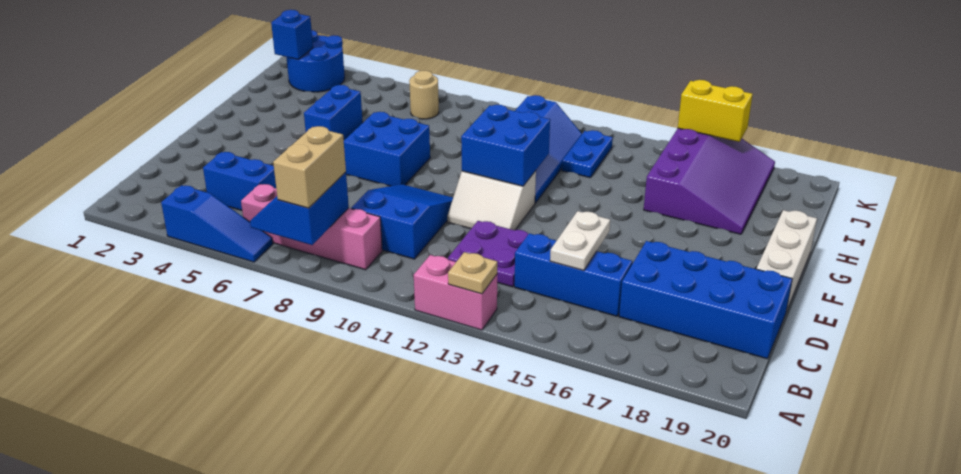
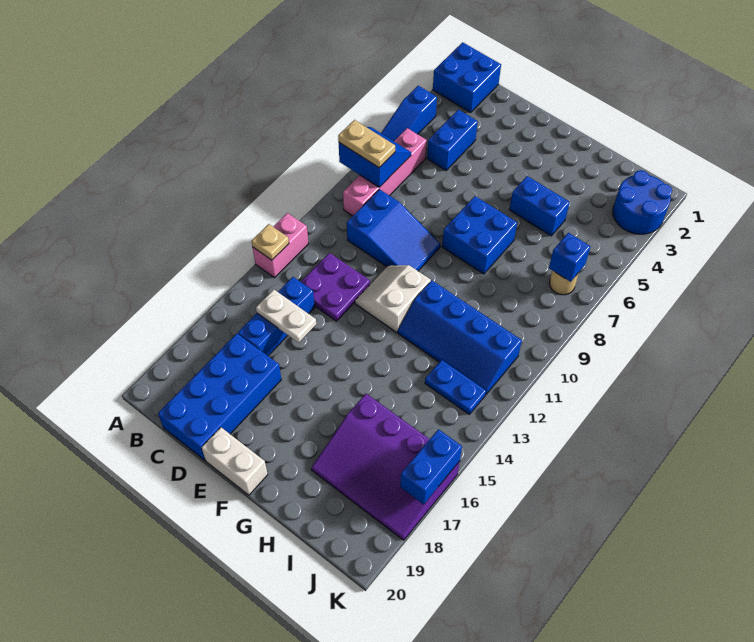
tan 1x2 brick [273,126,346,208] -> tan 1x2 plate [338,120,395,168]
white 1x3 brick [756,210,817,312] -> white 1x2 brick [201,427,268,495]
blue 2x2 brick [461,105,550,186] -> blue 2x2 brick moved to [433,42,501,112]
blue 1x1 brick [271,10,313,59] -> blue 1x1 brick moved to [549,233,591,282]
yellow 1x2 brick [678,80,753,142] -> blue 1x2 brick [400,429,462,504]

